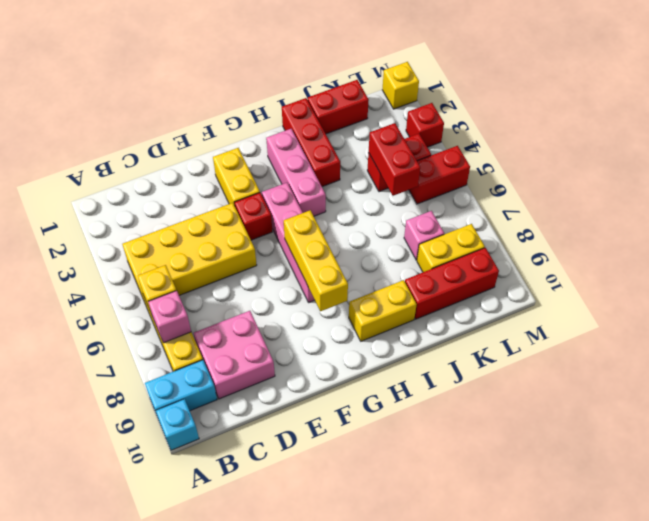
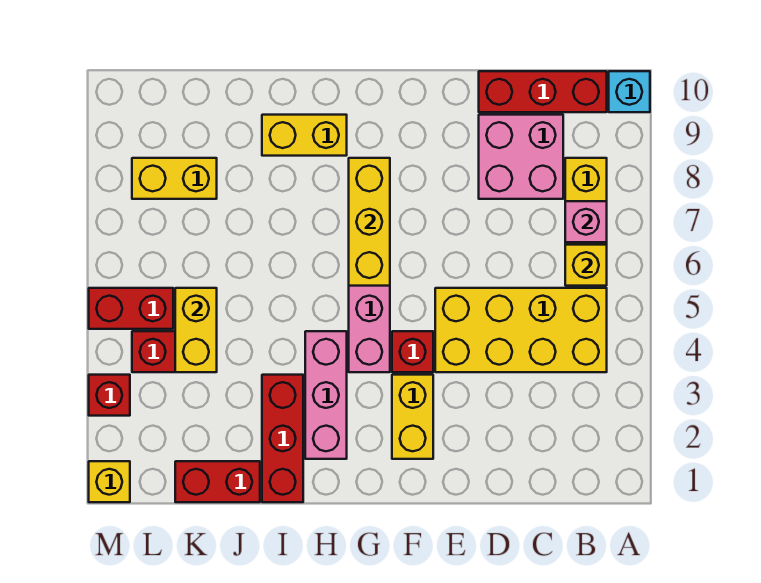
cyan 1x2 brick [145,360,217,417] -> none
red 1x3 brick [405,248,499,319] -> red 1x3 brick moved to [479,71,607,112]
red 1x2 brick [369,123,420,196] -> yellow 1x2 brick [175,288,217,372]
pink 1x1 brick [404,211,444,260] -> none

